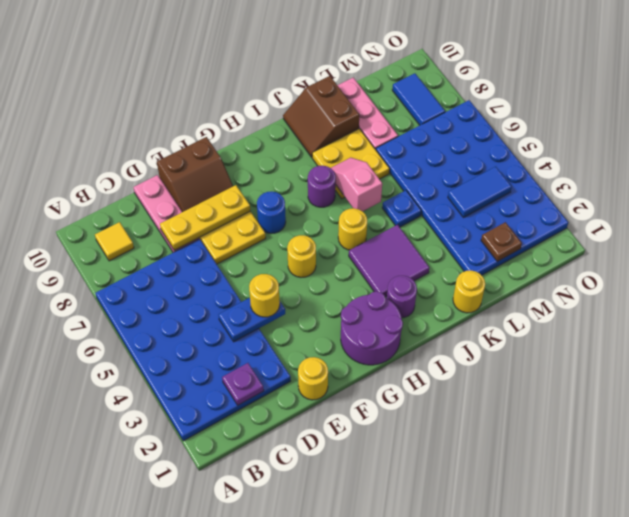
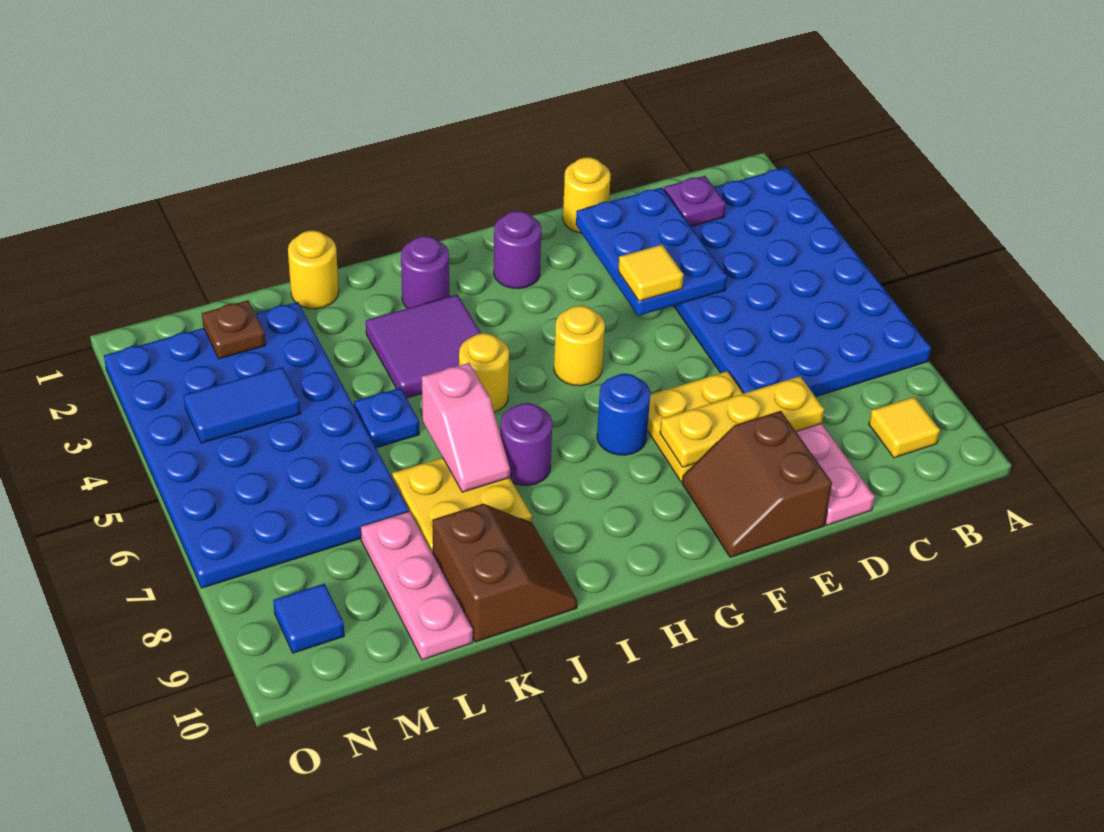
blue 1x2 plate [219,298,285,342] -> blue 2x3 plate [576,187,727,316]
yellow 1x1 round brick [249,274,280,317] -> yellow 1x1 tile [618,245,684,301]
brown 2x2 slope [157,137,233,212] -> brown 2x2 slope turned to [682,411,832,557]
purple 2x2 round brick [341,291,403,365] -> purple 1x1 round brick [494,211,541,289]
blue 1x2 tile [392,73,445,125] -> blue 1x1 tile [273,584,344,653]

